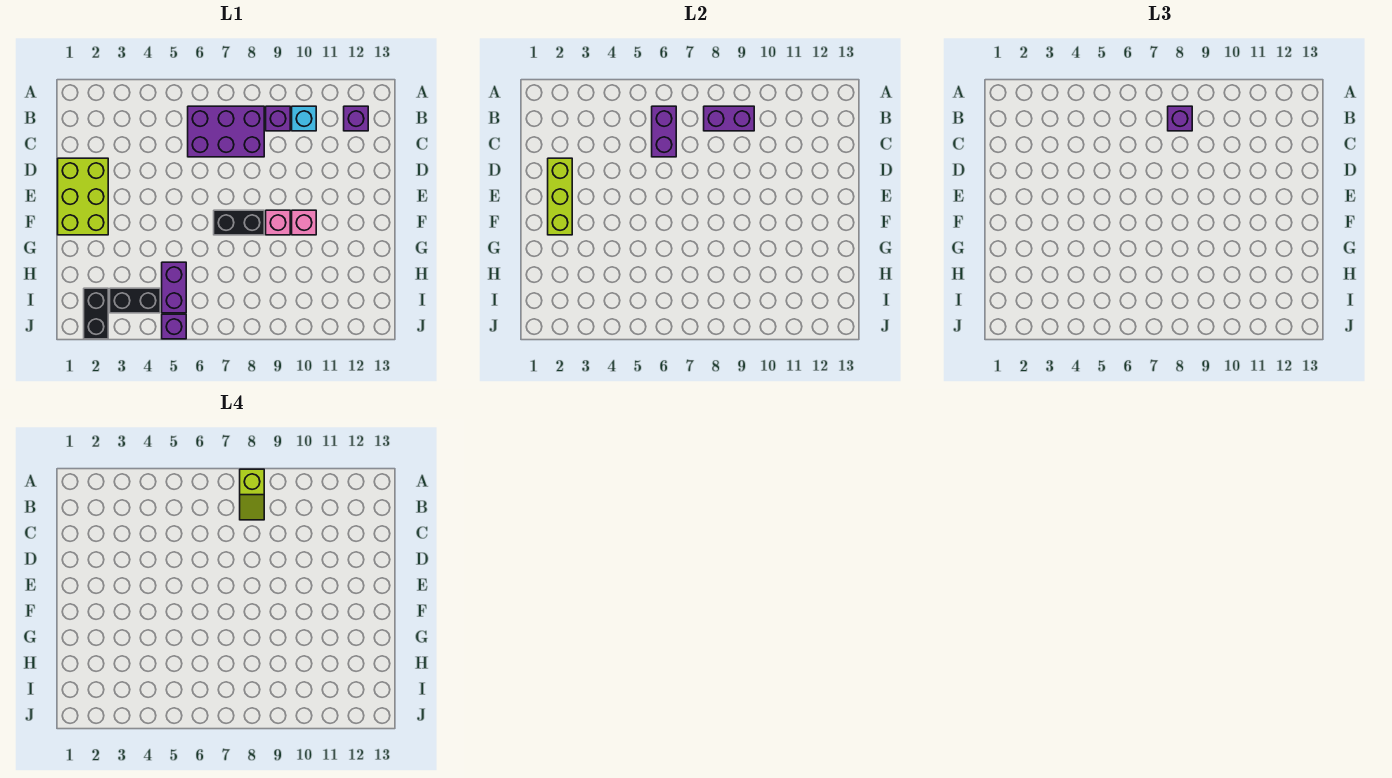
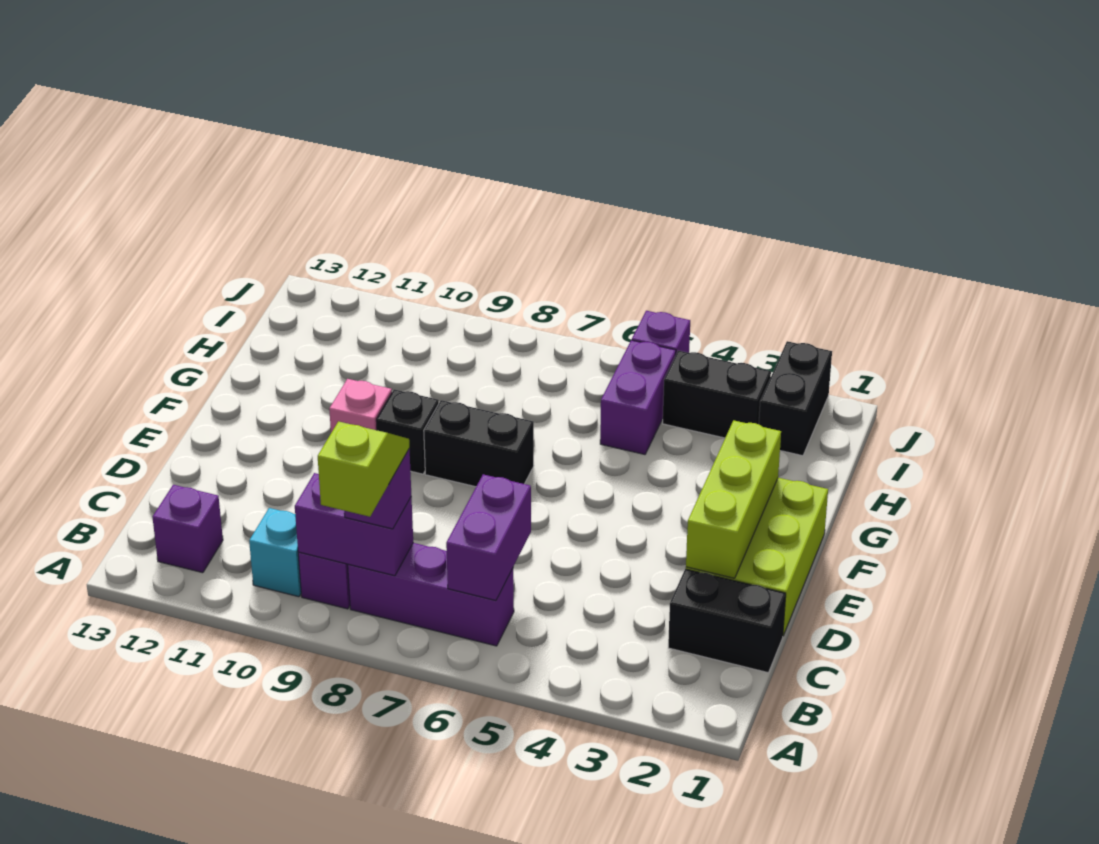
purple 2x3 brick [188,106,264,157] -> purple 1x3 brick [348,543,514,646]
none -> black 1x2 brick [668,569,786,673]
pink 1x1 brick [266,210,290,235] -> black 1x1 brick [376,389,439,474]

